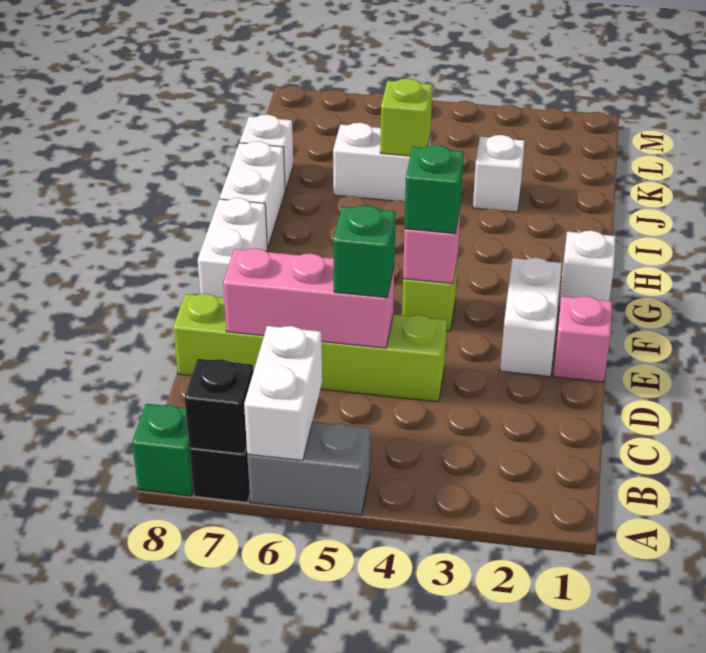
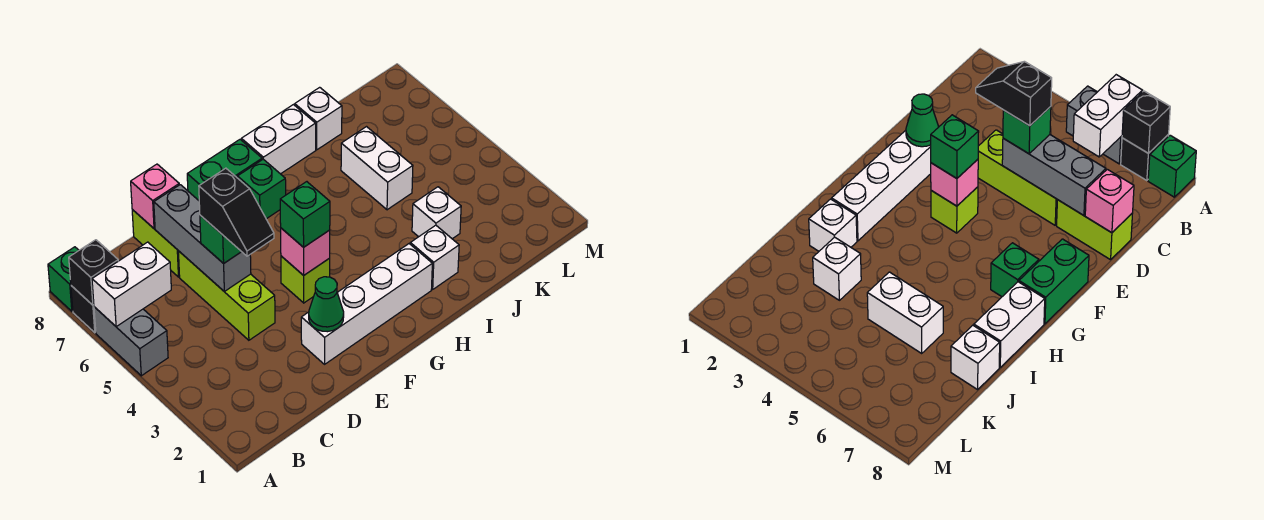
none -> black 1x2 slope [199,168,274,256]
pink 1x3 brick [223,248,394,348] -> grey 1x3 brick [154,185,251,291]
pink 1x1 brick [553,296,612,382] -> pink 1x1 brick moved to [131,164,179,228]
white 1x2 brick [500,258,562,376] -> white 1x4 brick [301,244,432,364]
none -> green 1x1 cone [309,277,344,332]
white 1x2 brick [198,198,267,298] -> green 1x2 brick [187,139,262,200]
white 1x1 brick [559,231,616,308] -> white 1x1 brick moved to [410,225,459,289]
none -> green 1x1 brick [238,159,286,219]
lime 1x1 brick [380,78,433,156] -> none

